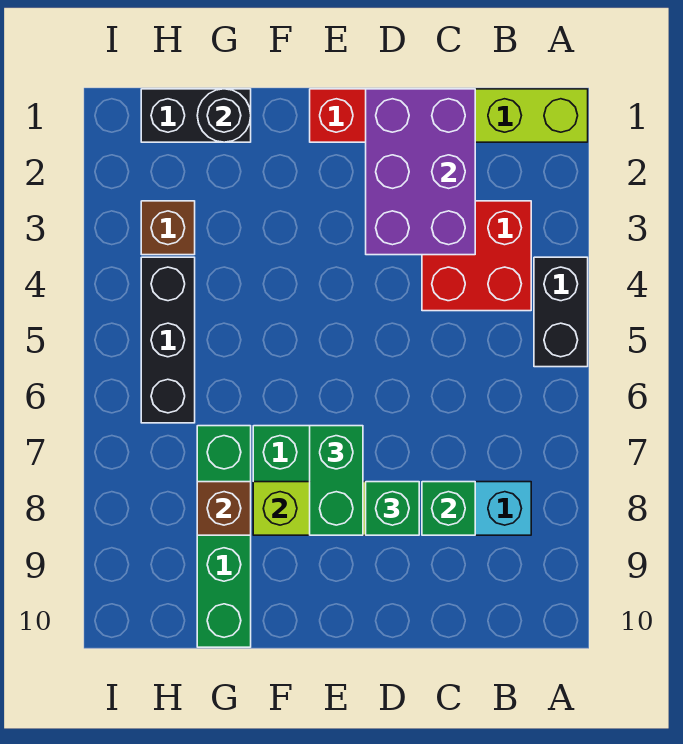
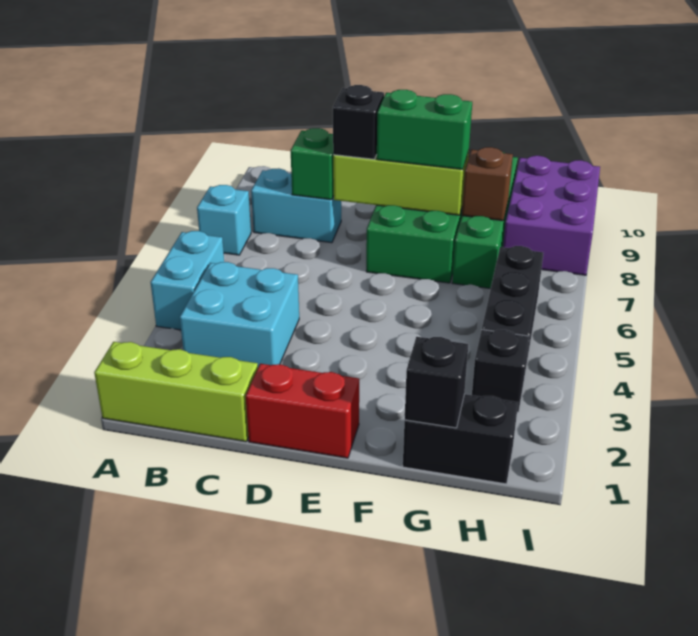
black 1x2 brick [534,257,588,367] -> cyan 1x2 brick [151,231,224,330]
none -> cyan 1x1 brick [197,185,251,255]
red 2x2 brick [422,201,531,311] -> cyan 2x2 brick [180,262,299,367]
purple 2x3 brick [366,89,475,255] -> purple 2x3 brick moved to [503,156,600,275]
green 1x1 brick [366,482,419,535] -> black 1x1 brick [333,85,384,159]
green 1x2 brick [310,426,363,535] -> green 1x2 brick turned to [377,90,472,170]
black 1x1 round brick [197,89,251,142] -> black 1x1 brick [405,337,468,428]
brown 1x1 brick [141,201,195,255] -> black 1x1 brick [472,330,529,412]

